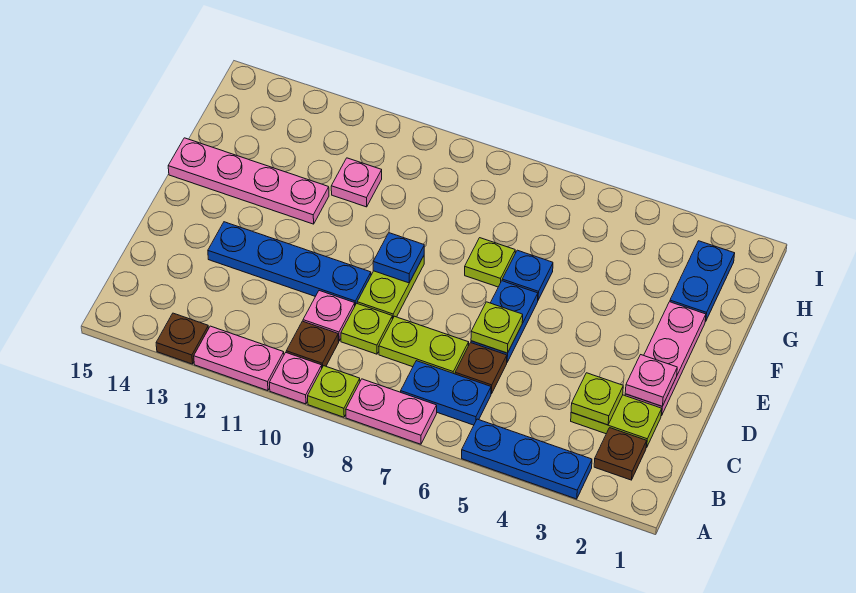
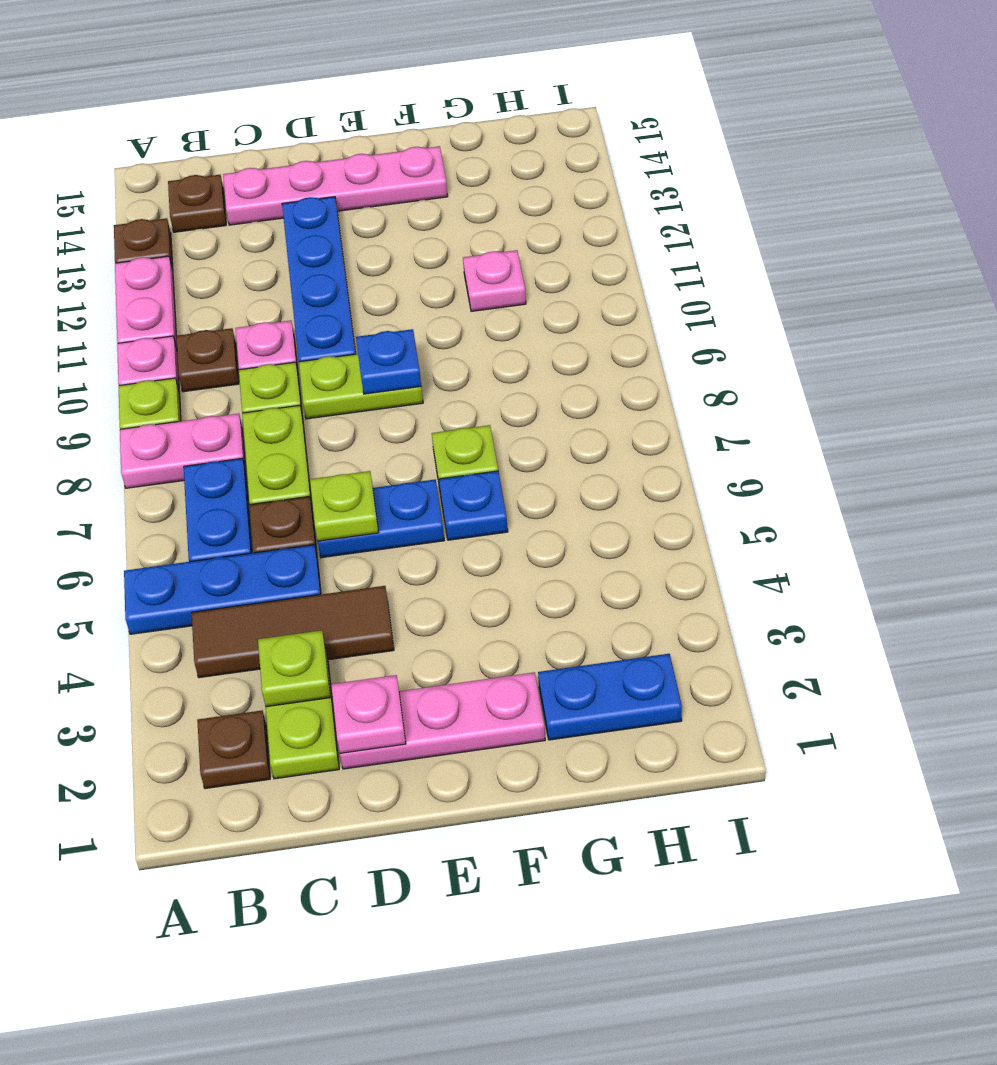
blue 1x3 plate [462,419,592,499] -> blue 1x3 plate turned to [124,545,321,634]
pink 1x2 plate [346,379,437,444] -> pink 1x2 plate turned to [120,414,246,488]
none -> brown 1x3 tile [192,586,394,678]
none -> brown 1x1 plate [168,175,226,232]
pink 1x4 plate [168,138,329,224] -> pink 1x4 plate turned to [223,146,448,225]

